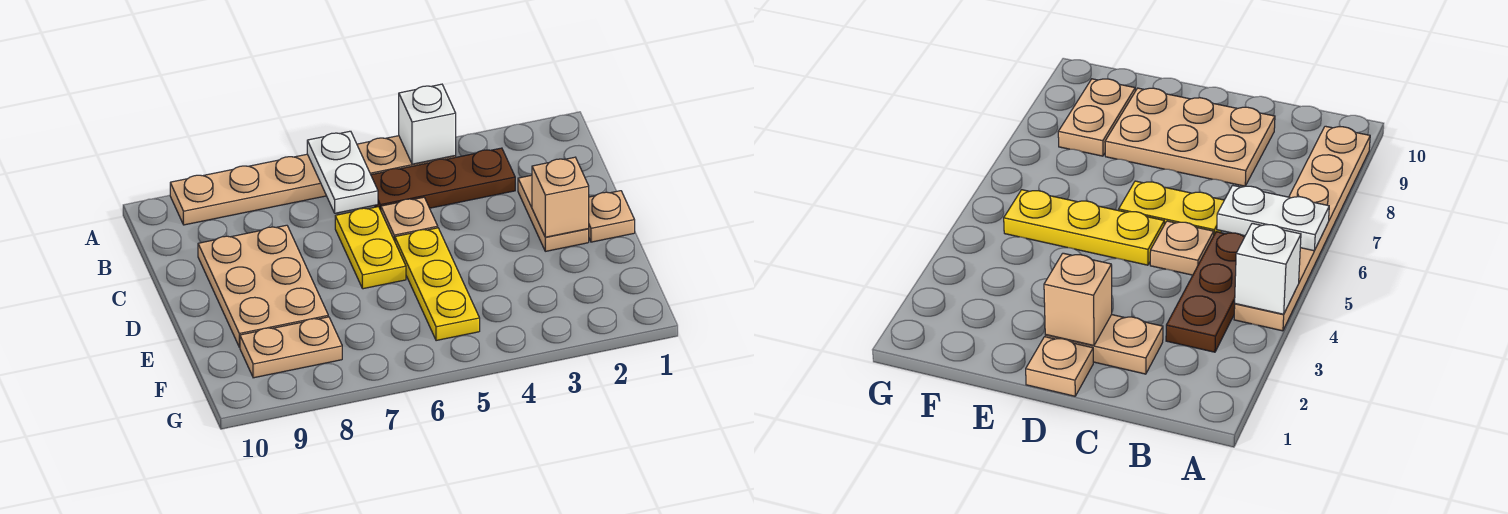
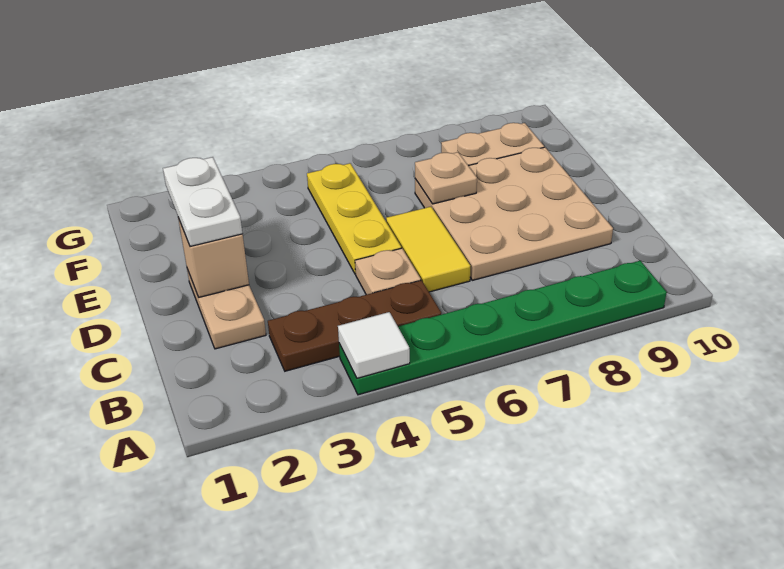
tan 1x6 plate [170,136,456,225] -> green 1x6 plate [339,261,667,395]
white 1x1 brick [399,84,456,164] -> white 1x1 tile [338,312,410,378]
white 1x2 plate [307,131,378,213] -> white 1x2 plate moved to [163,157,243,247]
yellow 1x2 plate [335,207,406,289] -> yellow 1x2 tile [386,207,470,292]
tan 2x3 plate [198,225,328,347] -> tan 3x3 plate [415,147,613,280]
tan 1x1 plate [589,191,635,242] -> tan 1x1 plate moved to [415,152,477,204]

